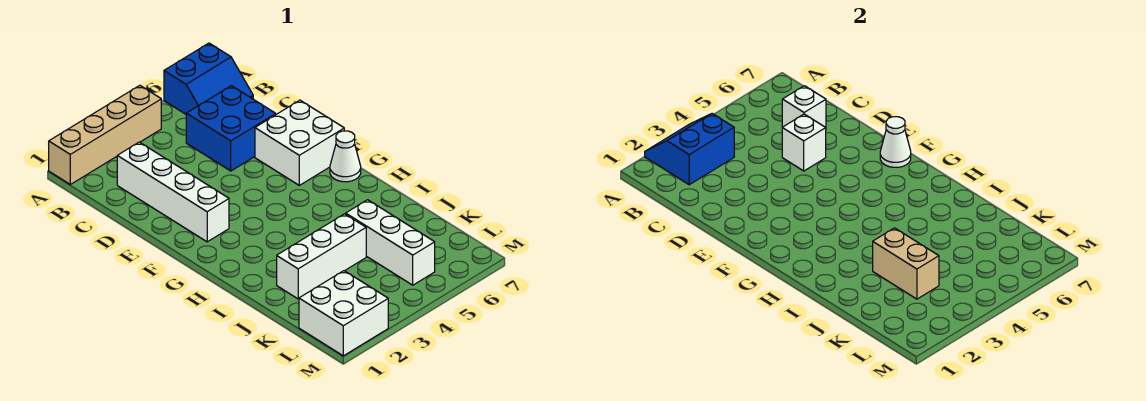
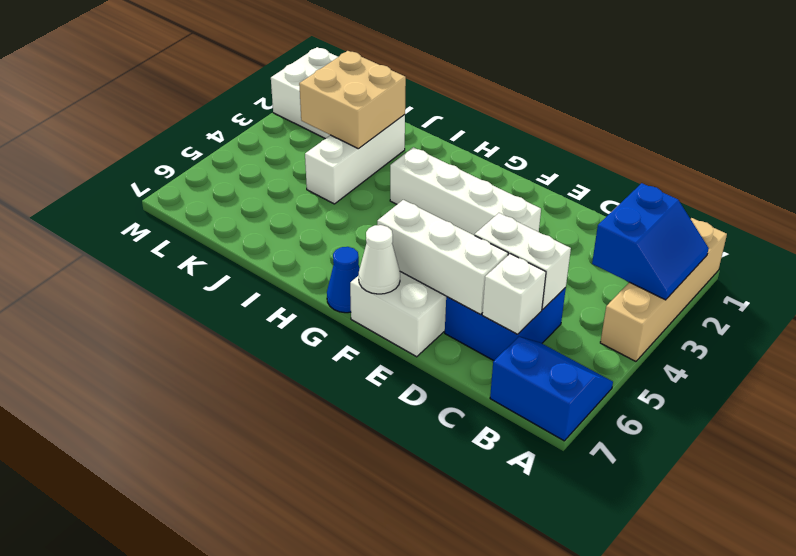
blue 2x2 slope [164,43,253,114] -> blue 2x2 slope turned to [490,337,613,441]
white 1x4 brick [117,142,229,242] -> white 1x4 brick moved to [390,147,541,235]
white 1x1 brick [782,114,826,171] -> white 1x2 brick [475,213,571,310]
white 1x1 cone [330,131,361,182] -> blue 1x1 cone [327,247,360,313]
tan 1x2 brick [873,228,939,299] -> tan 2x2 brick [299,51,406,149]
white 1x3 brick [346,200,435,285] -> white 1x3 brick moved to [377,200,508,314]

